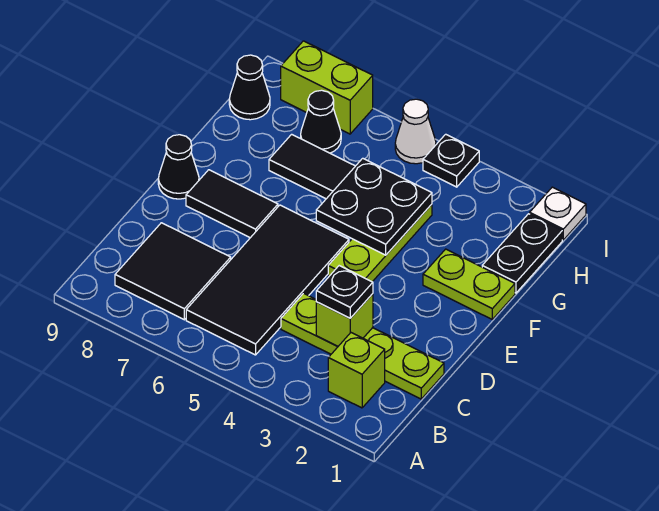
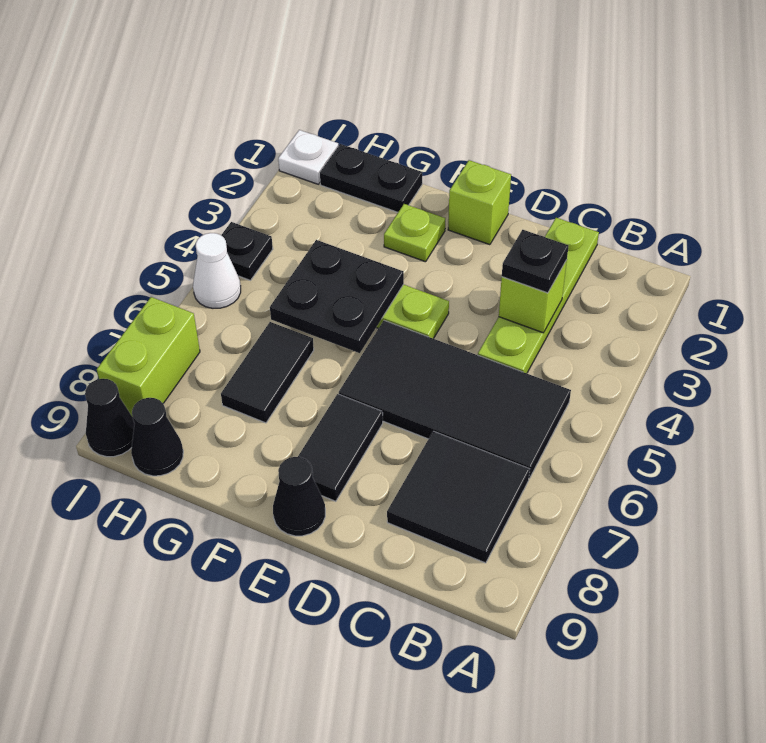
lime 1x1 brick [328,333,385,408] -> lime 1x1 brick moved to [448,160,511,245]
lime 1x2 plate [423,249,515,319] -> lime 1x1 plate [384,204,445,262]
black 1x1 cone [301,90,341,153] -> black 1x1 cone moved to [85,379,135,457]

